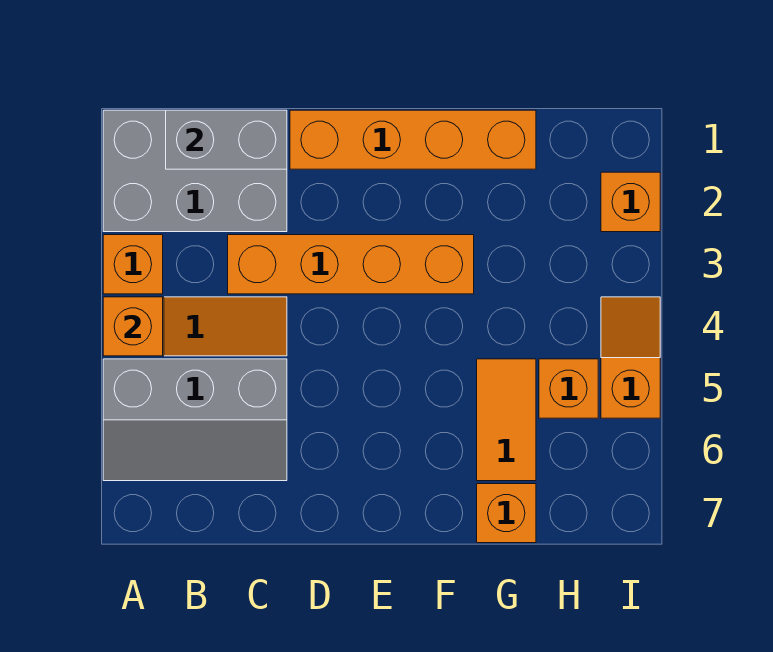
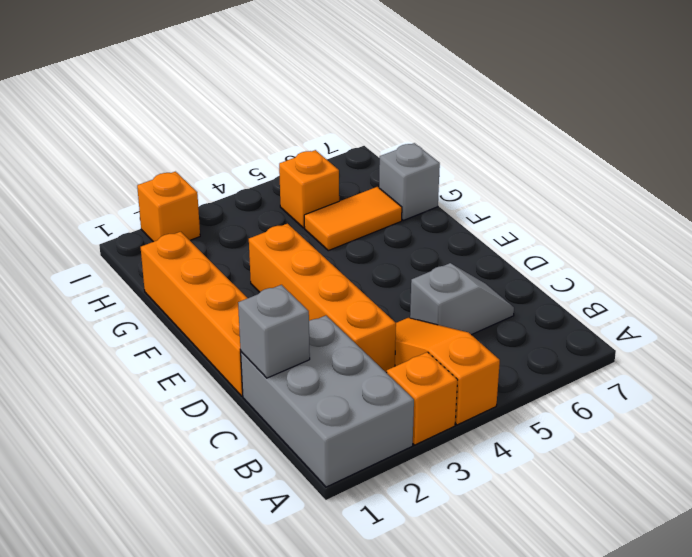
orange 1x1 brick [103,297,163,356] -> none
grey 2x3 slope [103,359,287,481] -> grey 1x2 slope [410,263,514,335]
grey 1x2 brick [166,110,287,169] -> grey 1x1 brick [238,285,310,378]
orange 1x1 brick [477,484,536,543] -> grey 1x1 brick [379,143,440,220]
orange 1x2 slope [601,297,660,418] -> none

